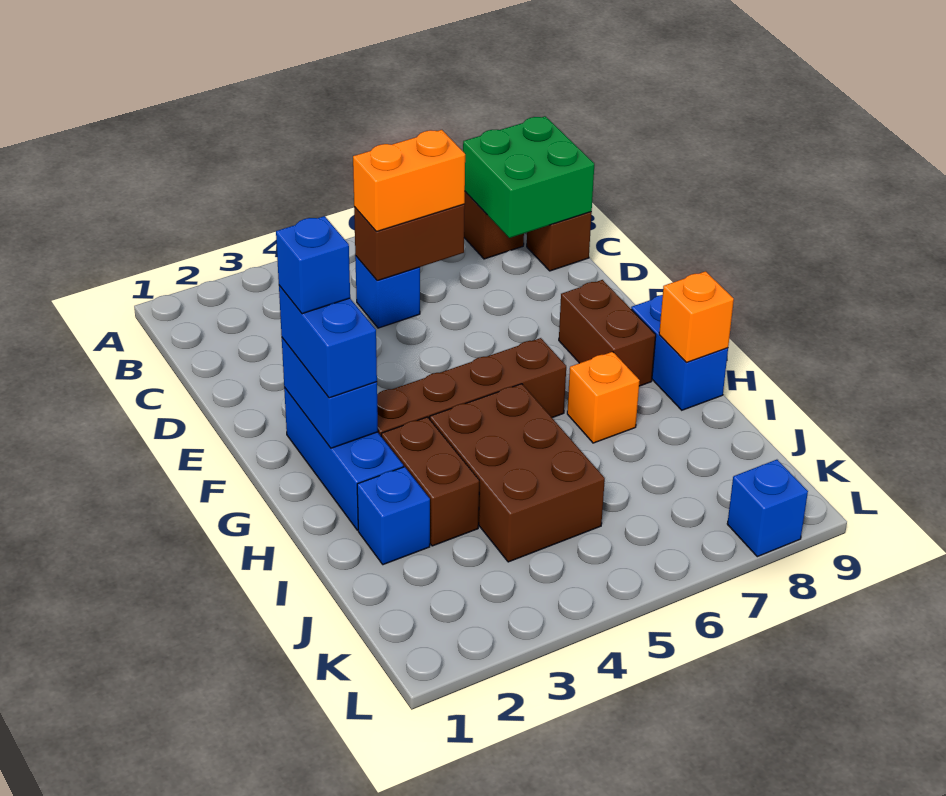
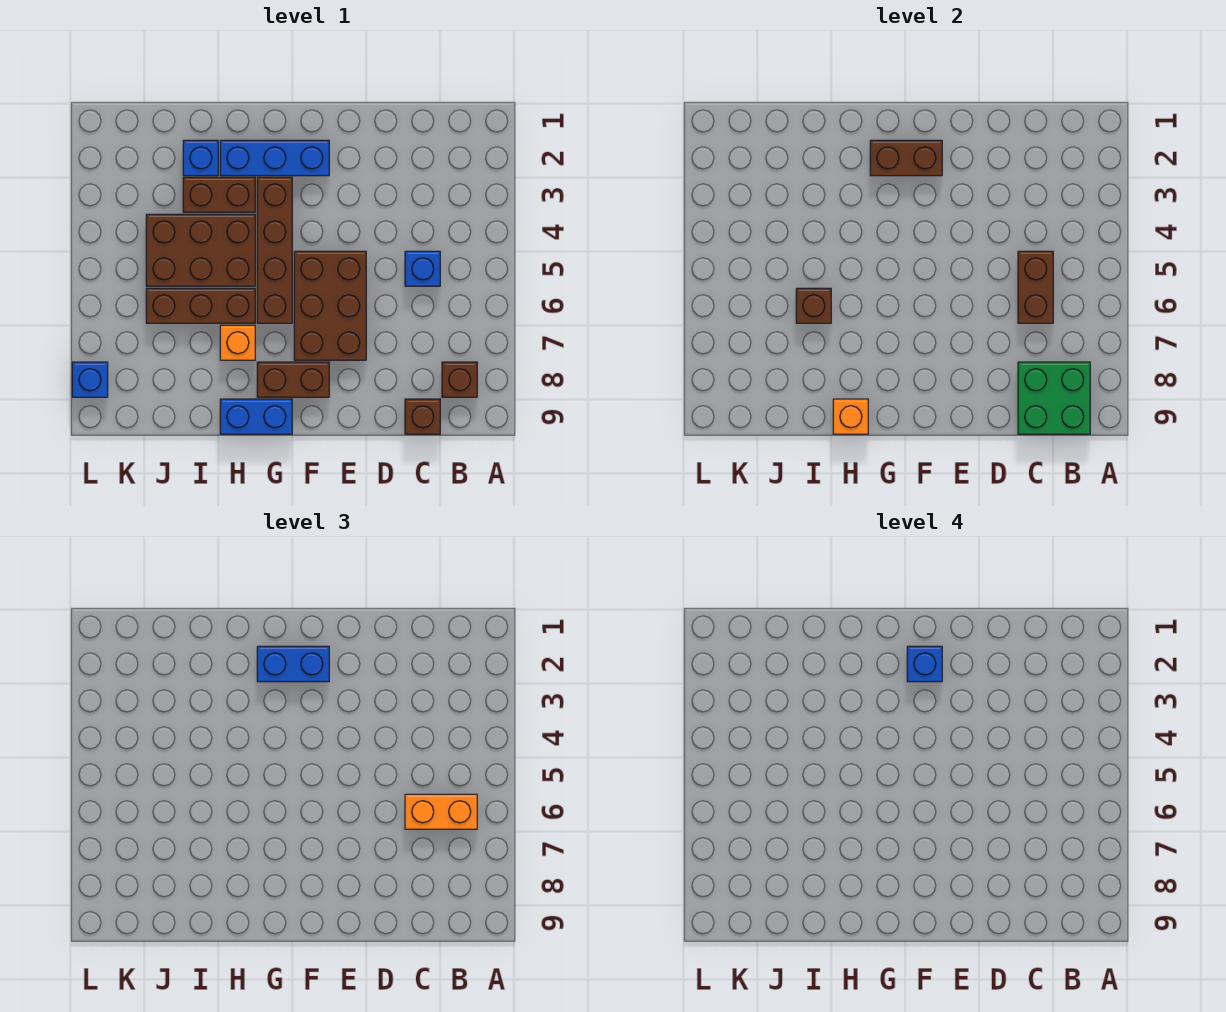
orange 1x2 brick [353,130,465,232] -> orange 1x2 brick turned to [405,794,477,829]
none -> brown 2x3 brick [294,251,366,360]
blue 1x2 brick [282,338,378,448] -> brown 1x2 brick [870,140,942,176]
none -> brown 1x3 brick [146,288,255,323]
none -> brown 1x1 brick [796,288,831,323]

